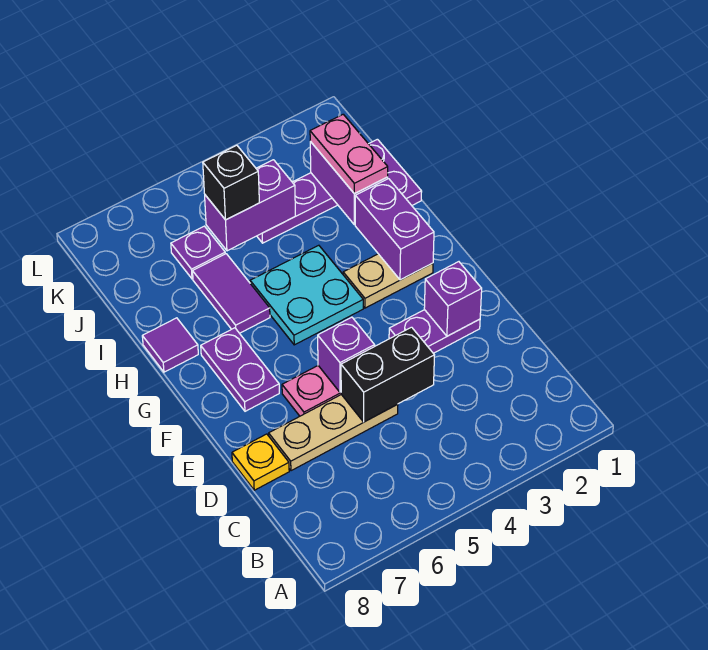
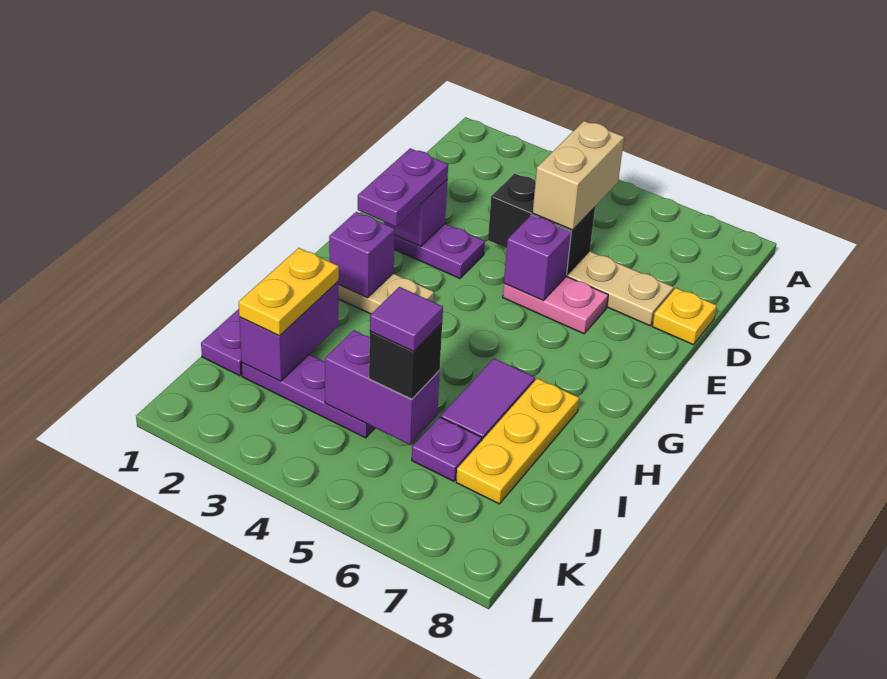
none -> tan 1x2 brick [533,121,624,230]
purple 1x2 plate [201,328,279,411] -> purple 1x2 plate moved to [358,148,448,227]
purple 1x2 brick [355,179,434,280] -> purple 1x1 brick [329,212,395,298]
cyan 2x2 plate [250,245,363,345] -> none
none -> yellow 1x3 plate [456,378,579,504]
purple 1x1 tile [142,318,198,372] -> purple 1x1 tile moved to [370,287,443,351]
pink 1x2 plate [310,114,388,194] -> yellow 1x2 plate [239,248,339,336]

